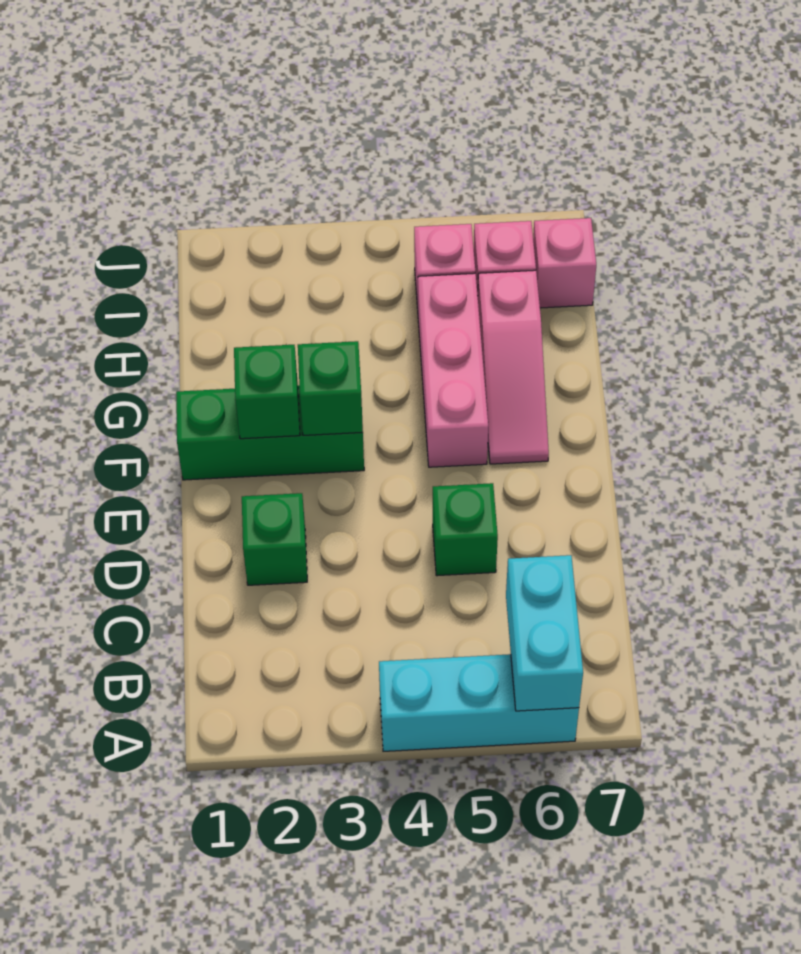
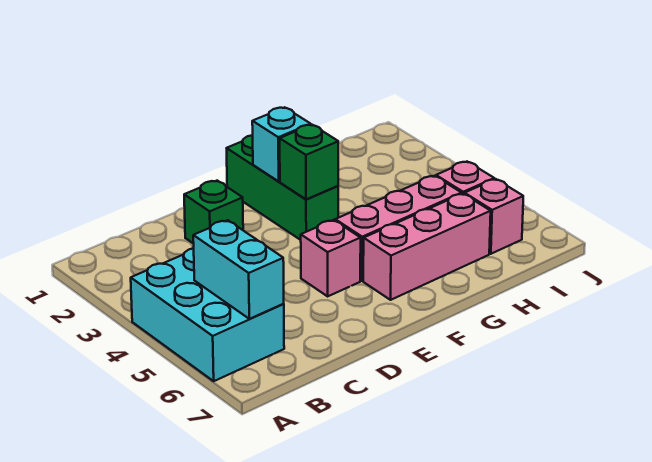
cyan 1x3 brick [379,654,579,751] -> cyan 2x3 brick [131,248,284,381]
cyan 1x2 brick [506,555,583,711] -> cyan 1x2 brick turned to [193,220,284,319]
green 1x1 brick [433,483,498,576] -> none
green 1x1 brick [234,345,300,439] -> cyan 1x1 brick [252,107,311,182]
pink 1x3 slope [478,270,549,464] -> pink 1x3 brick [363,194,491,300]
pink 1x1 brick [533,218,596,308] -> pink 1x1 brick moved to [301,220,361,296]

